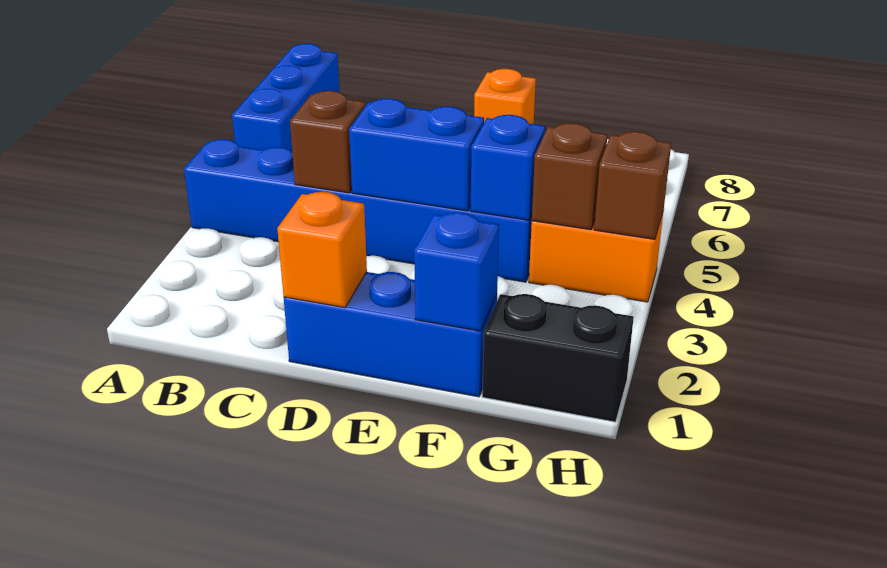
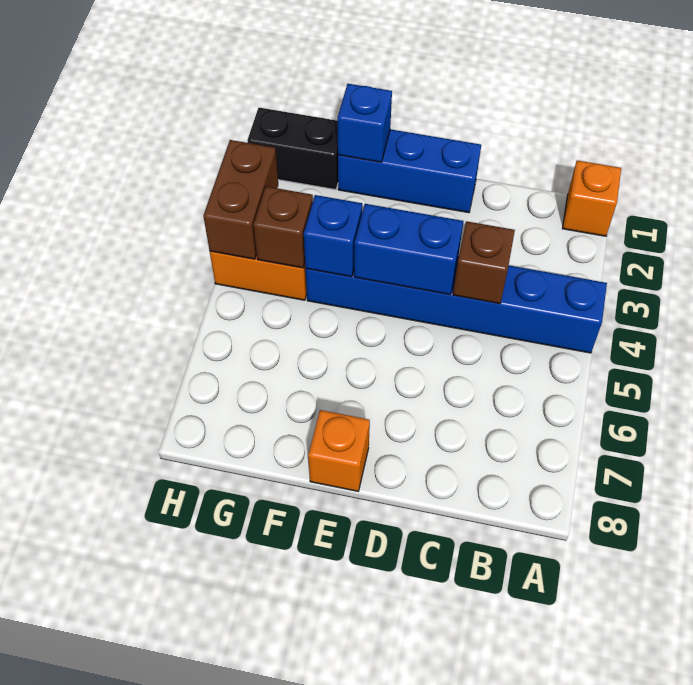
blue 1x3 brick [232,44,339,152] -> none
orange 1x1 brick [277,192,367,308] -> orange 1x1 brick moved to [562,160,621,236]
brown 1x1 brick [594,132,671,239] -> brown 1x2 brick [203,140,278,259]

